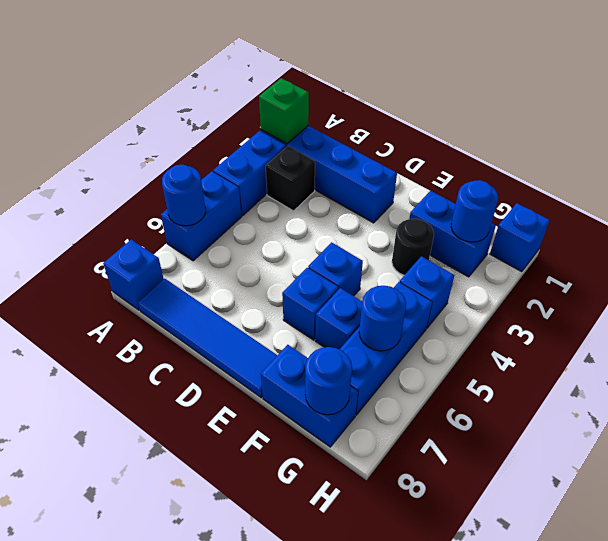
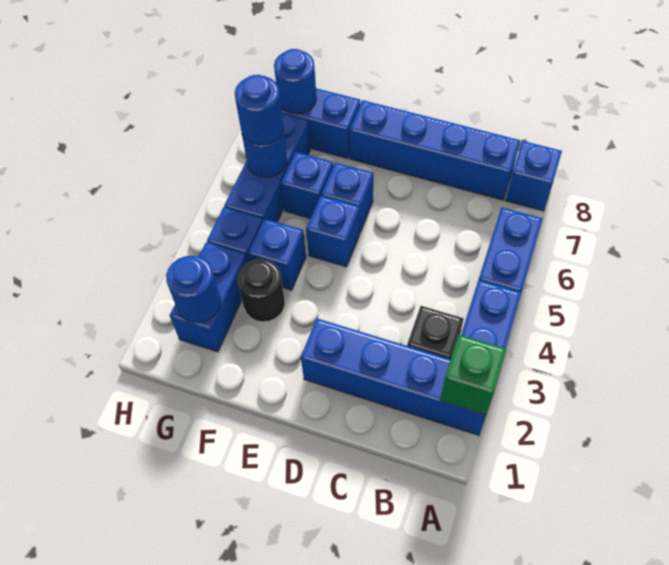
blue 1x1 round brick [162,165,205,226] -> blue 1x1 round brick moved to [235,75,284,145]
blue 1x4 tile [138,278,277,398] -> blue 1x4 brick [350,100,520,200]
blue 1x2 brick [409,191,496,277] -> blue 1x2 brick turned to [170,242,247,352]
blue 1x1 brick [490,203,550,272] -> blue 1x1 brick moved to [248,219,306,290]

